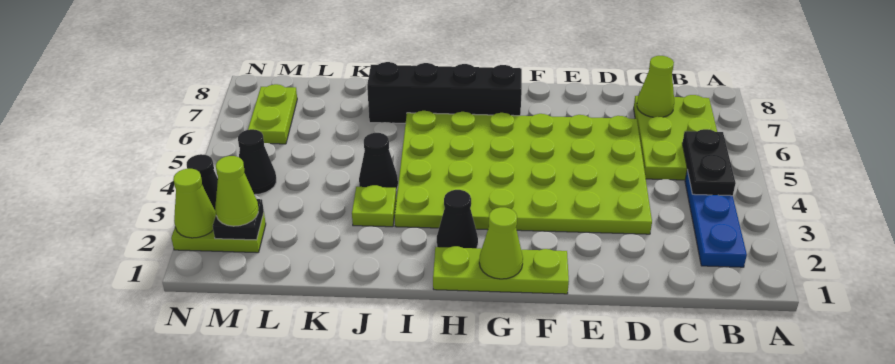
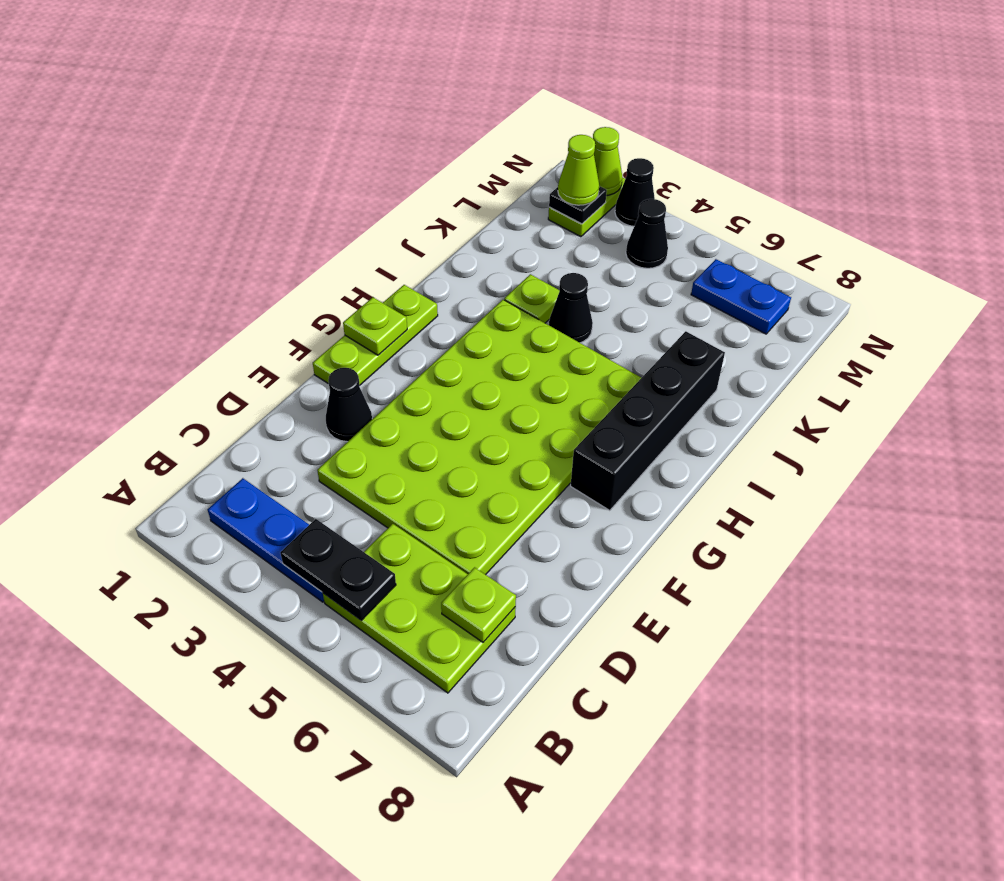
lime 1x1 cone [637,56,674,117] -> lime 1x1 plate [441,567,516,642]
lime 1x1 cone [479,207,523,279] -> lime 1x1 plate [343,297,407,355]
black 1x1 cone [437,190,478,248] -> black 1x1 cone moved to [326,368,372,442]
lime 1x2 plate [248,84,297,144] -> blue 1x2 plate [691,259,791,334]

